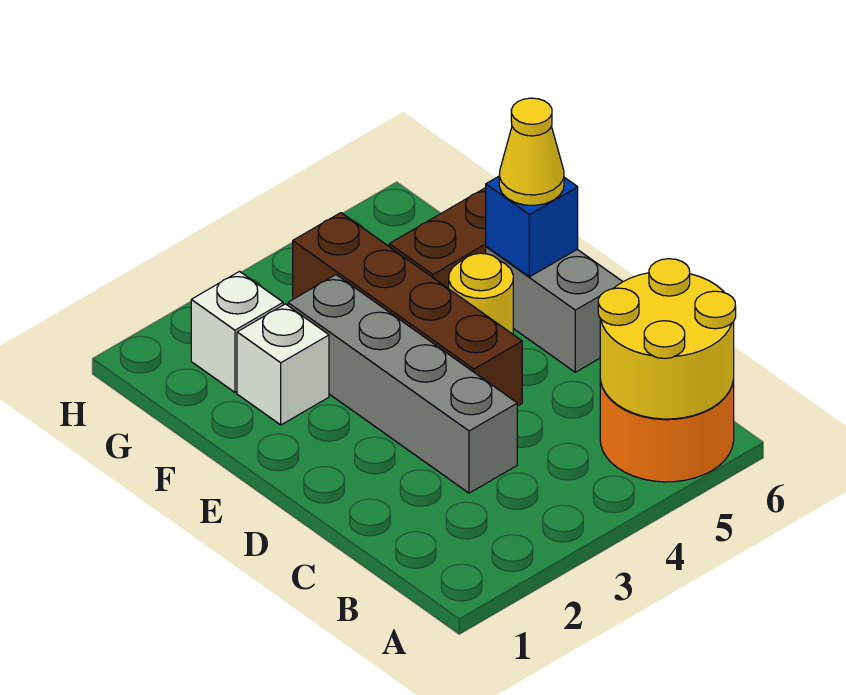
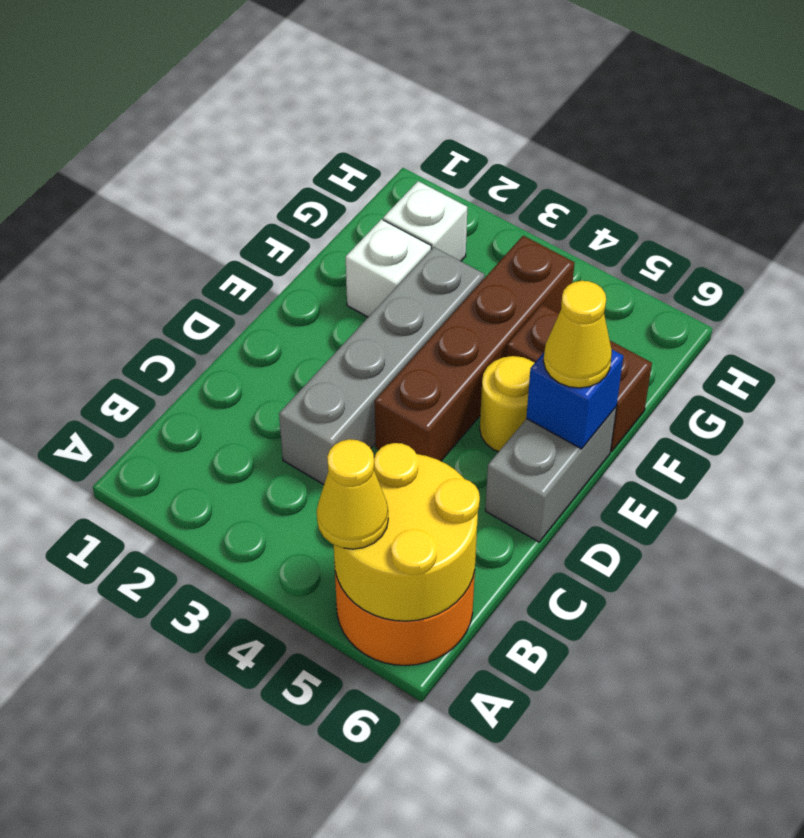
none -> yellow 1x1 cone [317,439,388,549]

